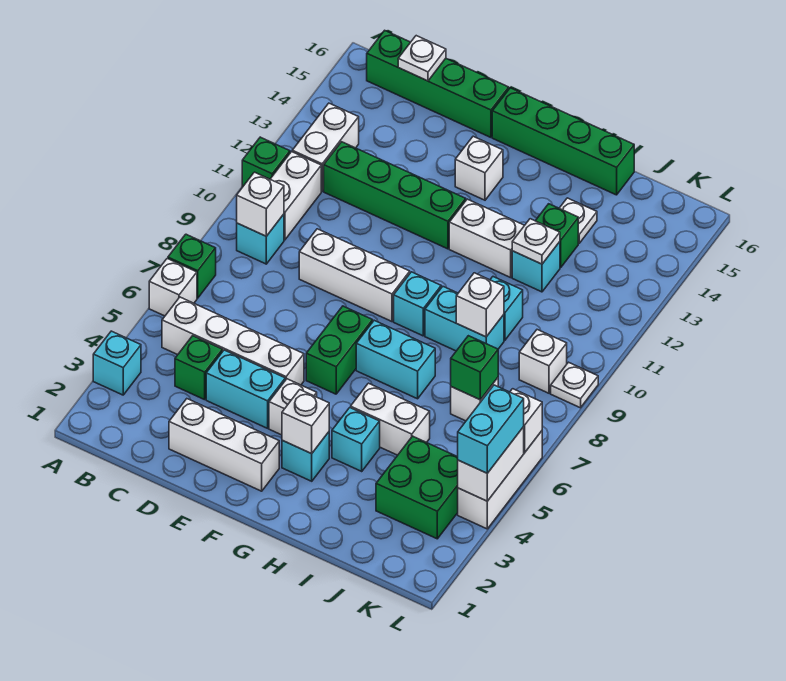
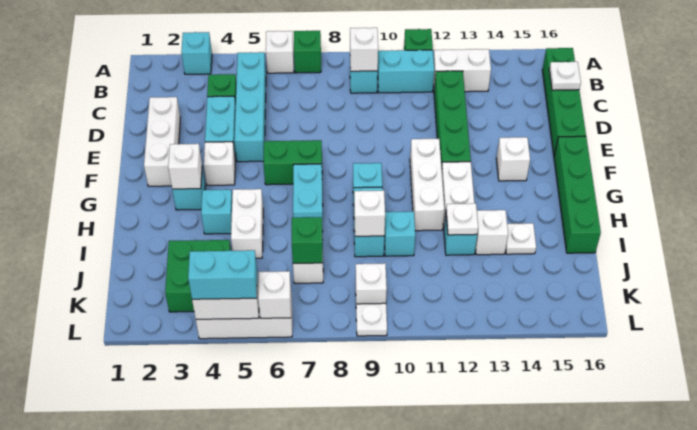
white 1x4 brick [162,297,304,385] -> cyan 1x4 brick [234,52,266,162]
white 1x2 brick [270,152,321,240] -> cyan 1x2 brick [378,50,434,93]
white 1x3 brick [299,229,410,322] -> white 1x3 brick moved to [410,139,444,231]
green 1x1 brick [536,204,578,268] -> white 1x1 brick [475,210,508,255]

